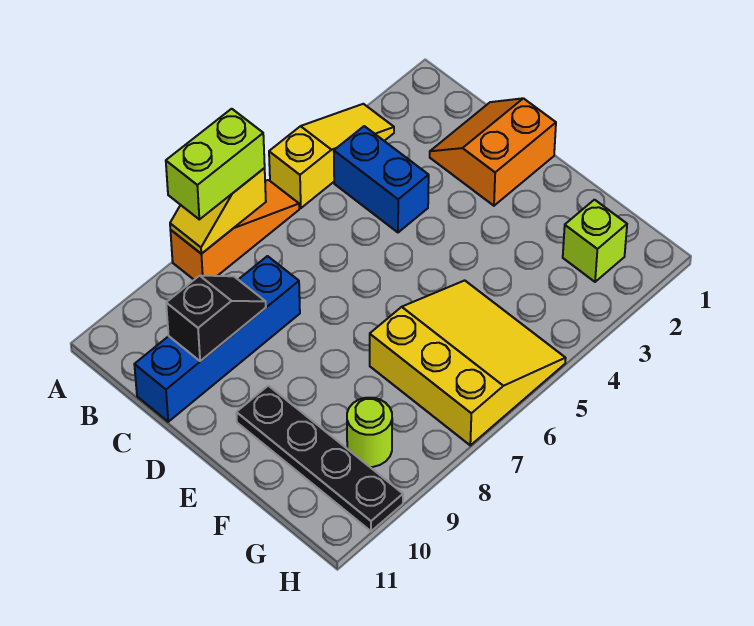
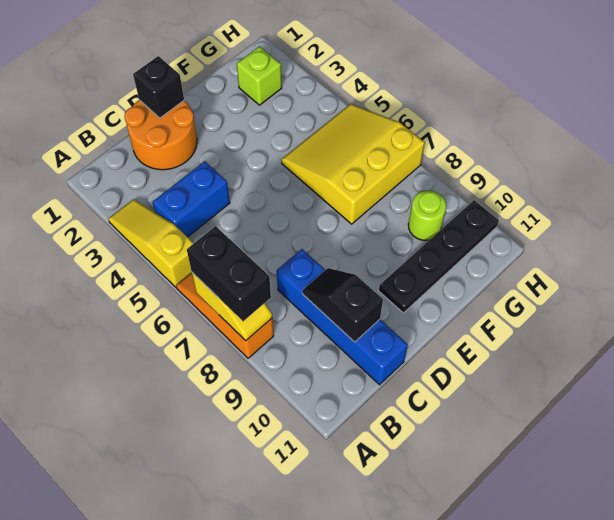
lime 1x2 brick [166,109,265,219] -> black 1x2 brick [187,226,271,321]
orange 2x2 slope [430,98,556,206] -> orange 2x2 round brick [124,100,197,170]
none -> black 1x1 brick [133,56,184,118]

